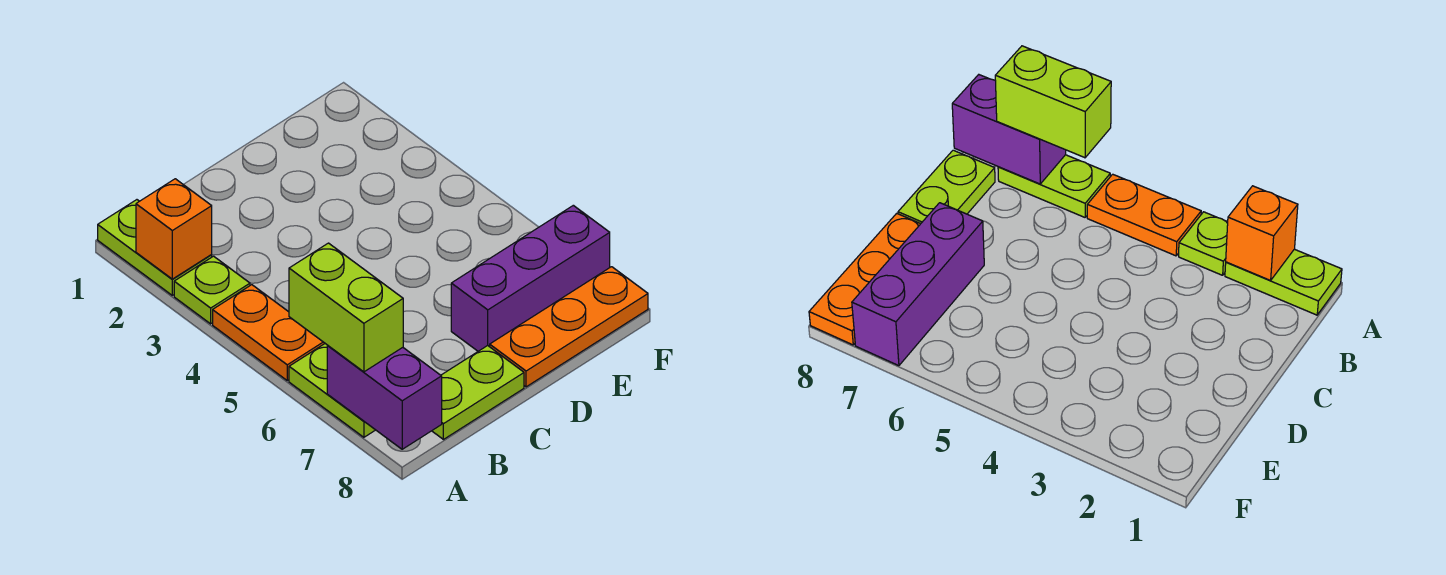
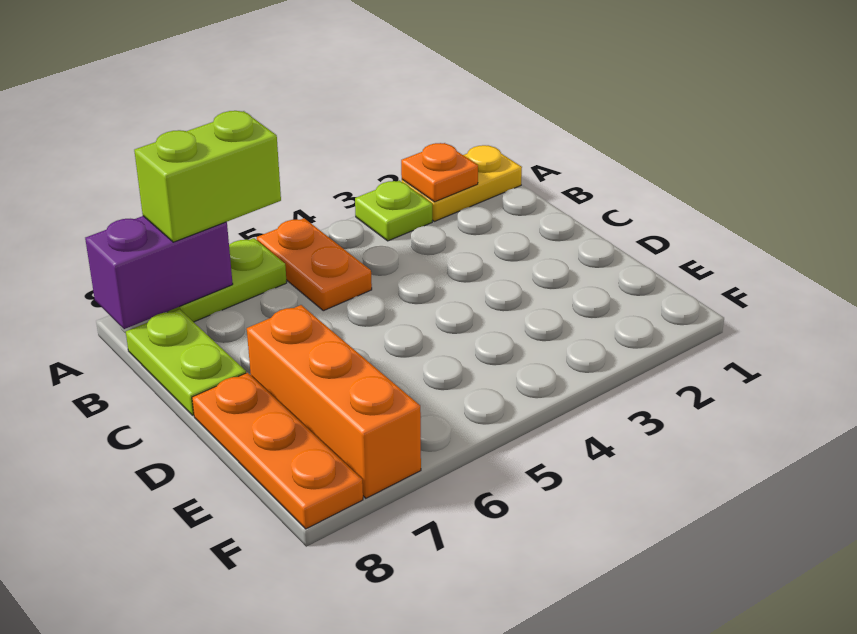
lime 1x2 plate [98,200,212,295] -> yellow 1x2 plate [402,145,522,221]
orange 1x1 brick [136,179,212,279] -> orange 1x1 plate [401,143,478,202]
orange 1x2 plate [213,285,325,380] -> orange 1x2 plate turned to [257,218,372,311]
purple 1x3 brick [451,205,610,351] -> orange 1x3 brick [247,305,421,498]

